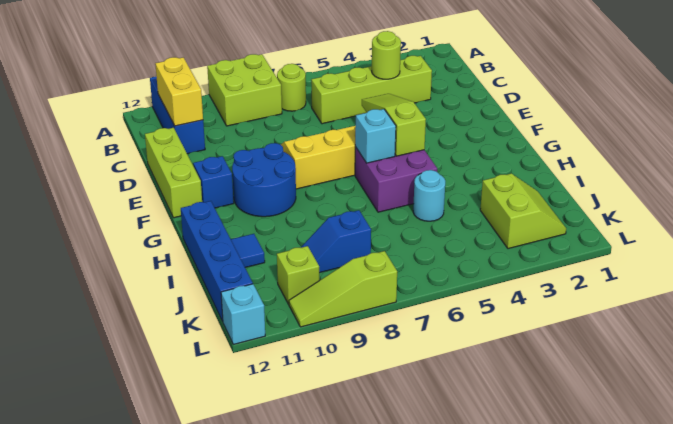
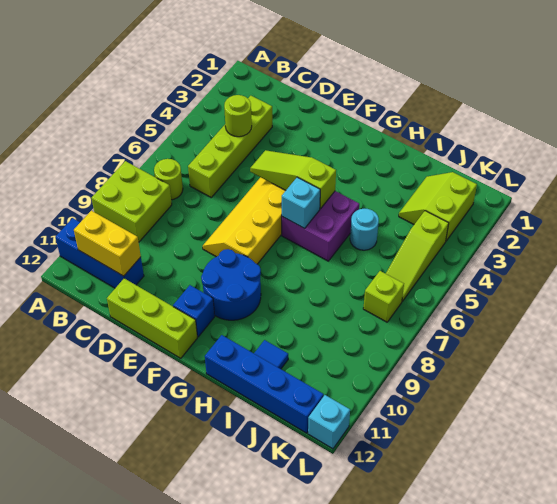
lime 2x2 slope [480,173,566,249] -> lime 2x2 slope turned to [399,172,477,241]
blue 1x2 slope [301,210,371,273] -> none
lime 1x1 brick [277,246,319,304] -> lime 1x1 brick moved to [363,271,404,322]
lime 1x3 slope [289,251,397,327] -> lime 1x3 slope moved to [386,211,449,301]

